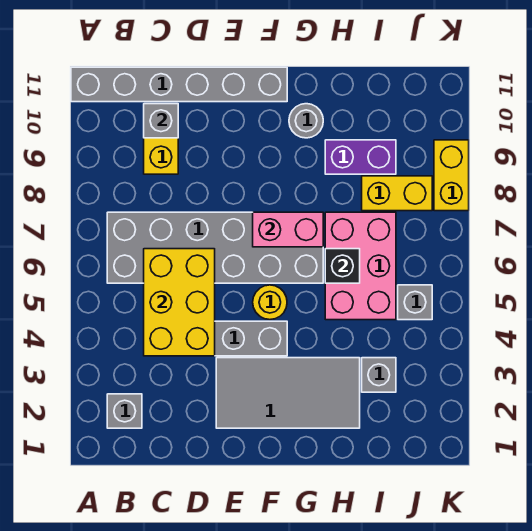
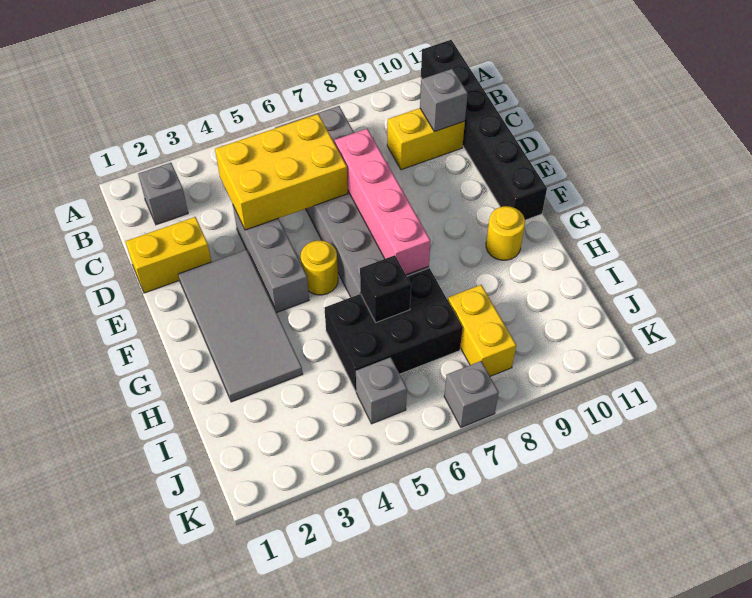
grey 1x6 brick [71,67,287,102] -> black 1x6 brick [421,40,547,220]
pink 1x2 brick [253,212,323,247] -> pink 1x4 brick [334,129,431,275]
grey 1x1 round brick [289,104,323,138] -> yellow 1x1 round brick [486,206,525,260]
pink 2x3 brick [325,212,396,320] -> black 2x3 brick [324,268,463,391]
purple 1x2 brick [325,140,396,174] -> none
grey 1x1 brick [362,358,396,392] -> grey 1x1 brick moved to [444,361,499,427]
yellow 1x2 brick [434,140,469,211] -> yellow 1x2 brick moved to [125,217,211,293]

